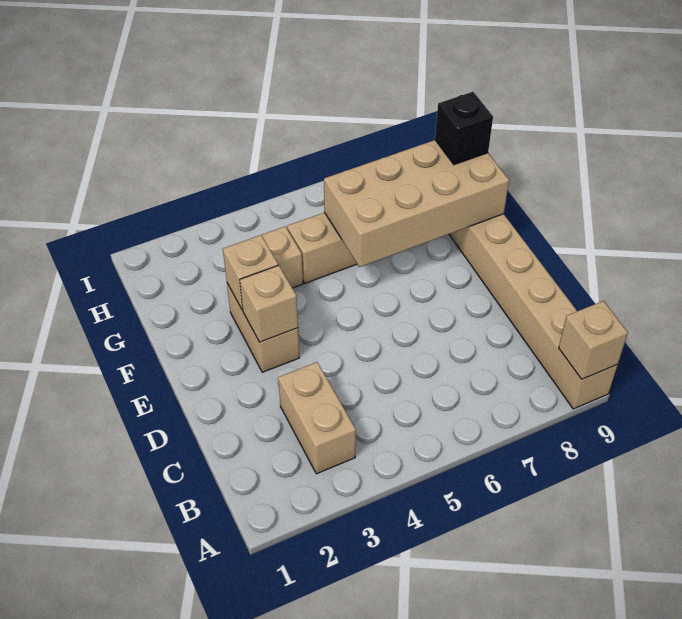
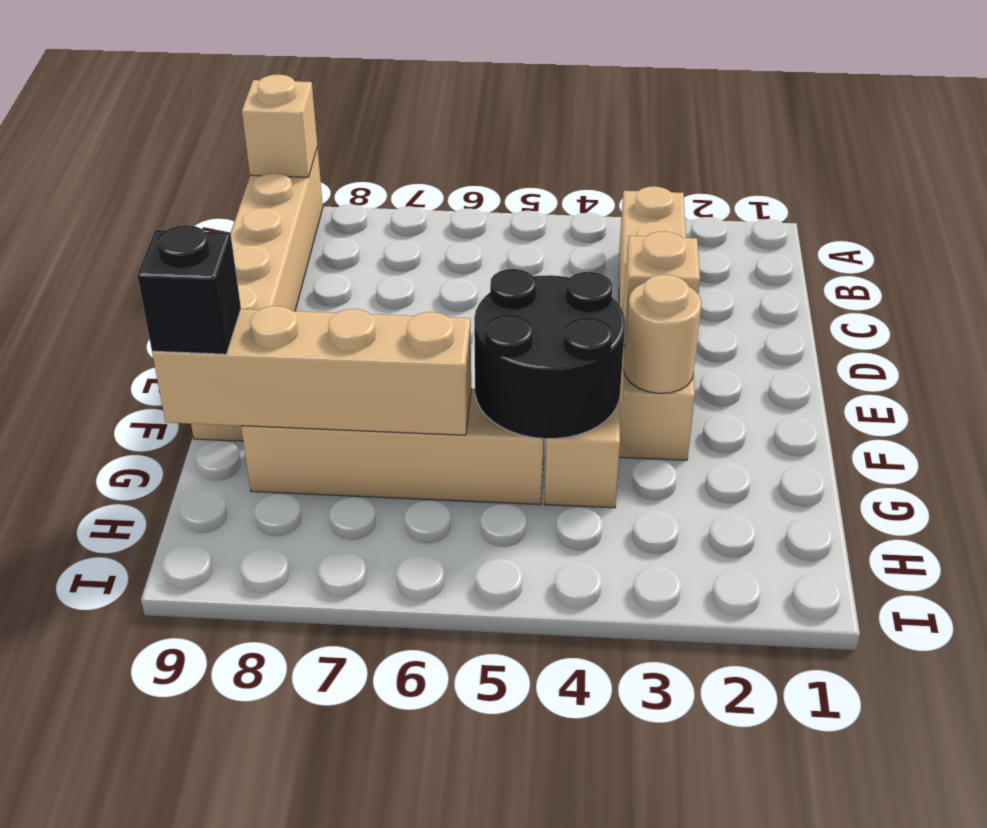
tan 1x1 brick [223,235,278,310] -> tan 1x1 round brick [624,275,702,393]
none -> black 2x2 round brick [474,269,625,439]
tan 2x4 brick [324,140,509,267] -> tan 1x4 brick [152,306,471,435]

